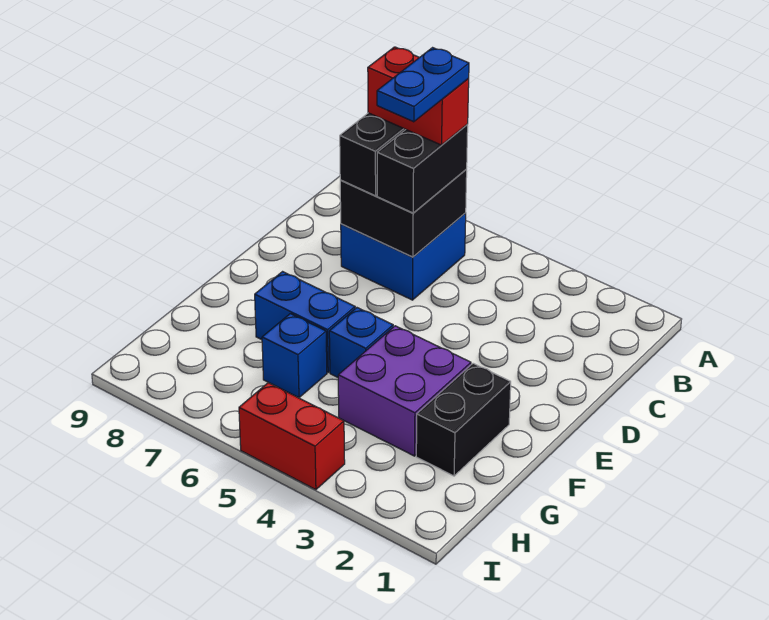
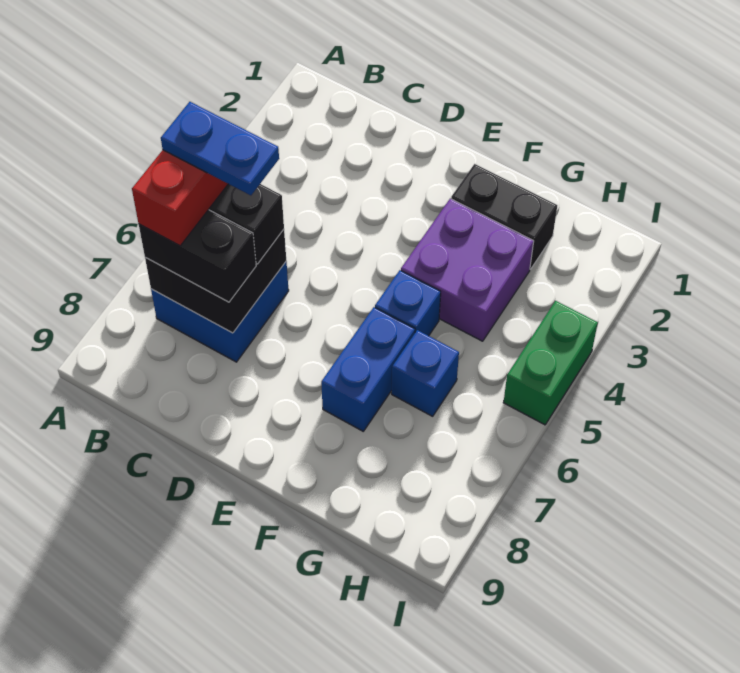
red 1x2 brick [239,383,345,490] -> green 1x2 brick [503,301,598,425]

